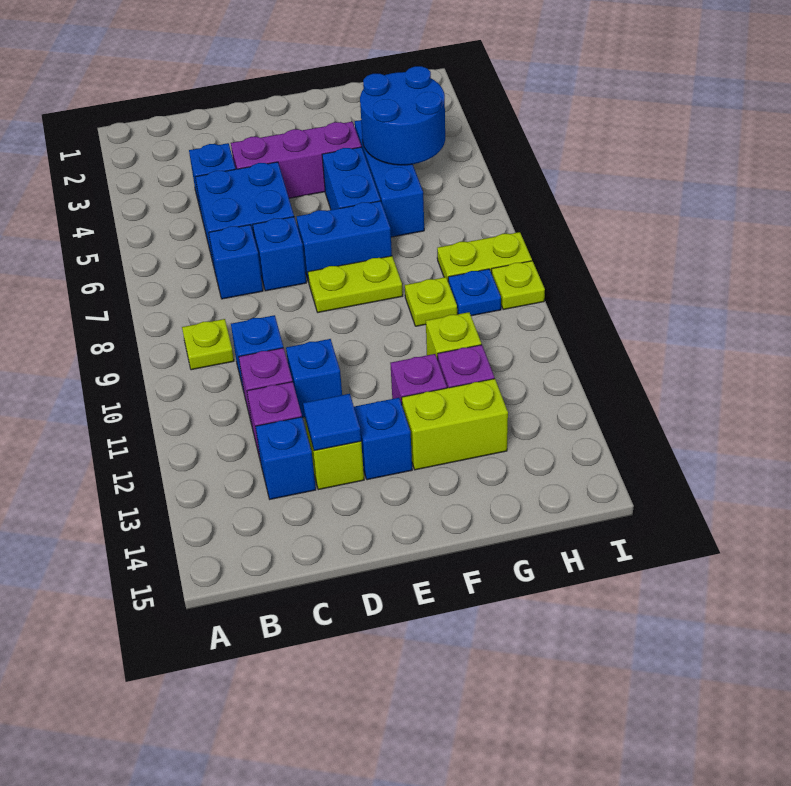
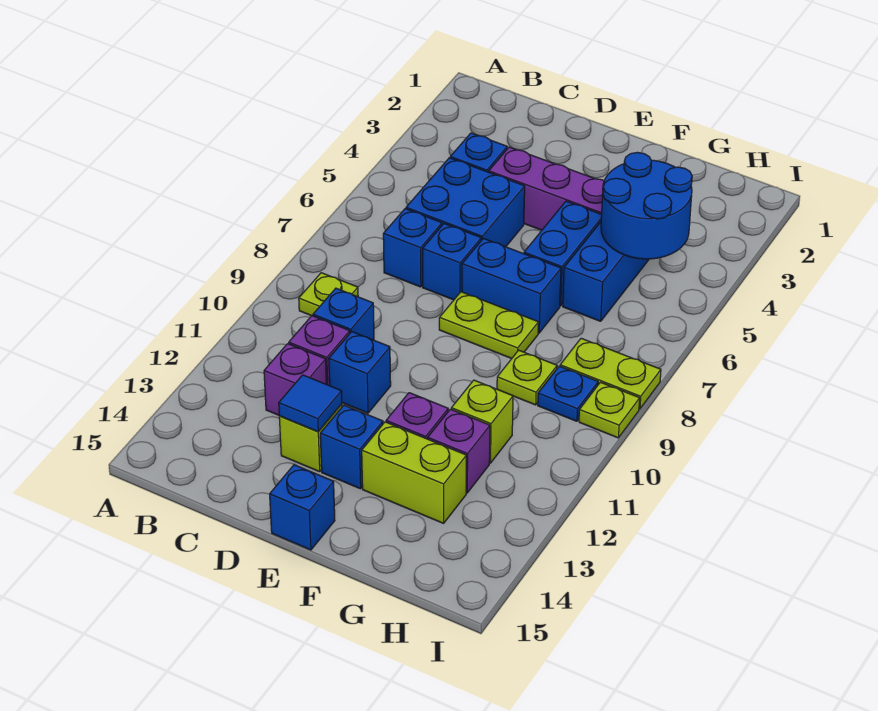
blue 1x1 brick [255,417,316,499] -> blue 1x1 brick moved to [270,465,335,550]

